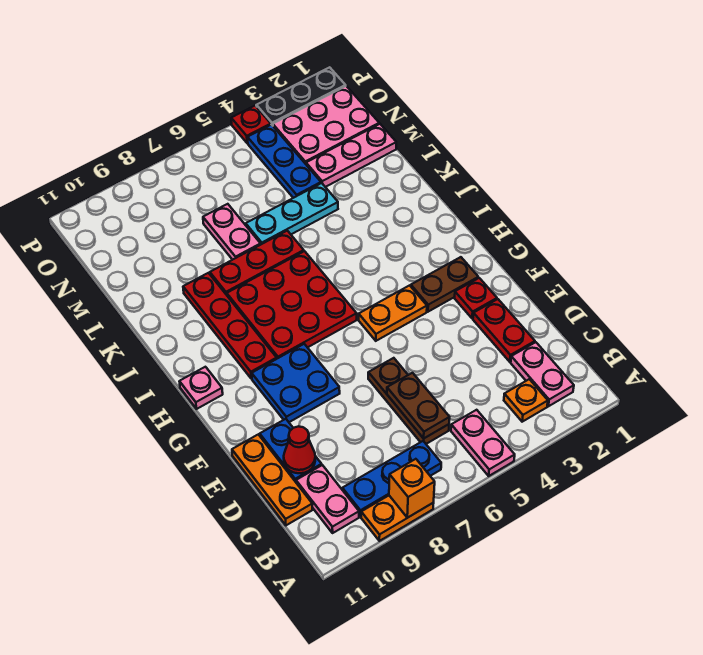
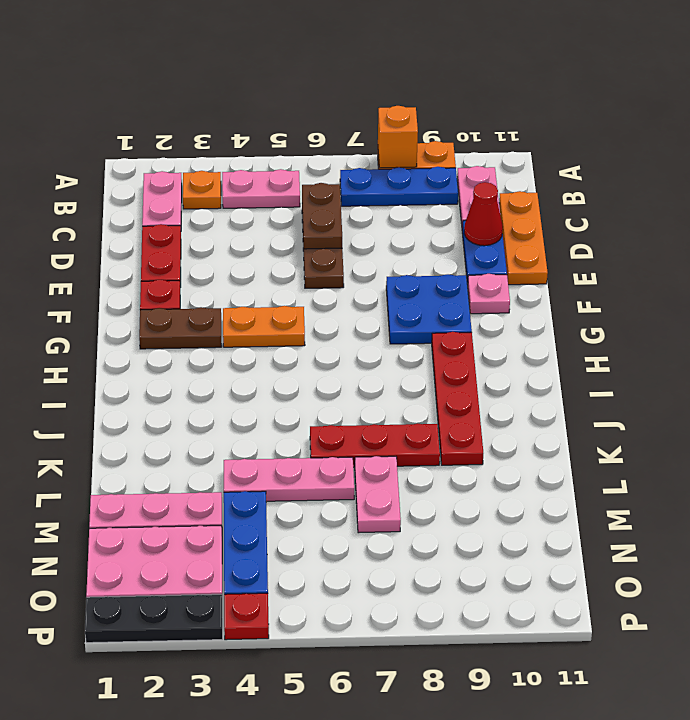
pink 1x2 plate [451,410,515,476] -> pink 1x2 plate turned to [222,169,300,208]
red 3x3 plate [227,251,357,359] -> none
pink 1x1 plate [179,367,223,409] -> pink 1x1 plate moved to [467,274,510,314]
cyan 1x3 plate [246,183,338,244] -> pink 1x3 plate [224,457,354,501]

